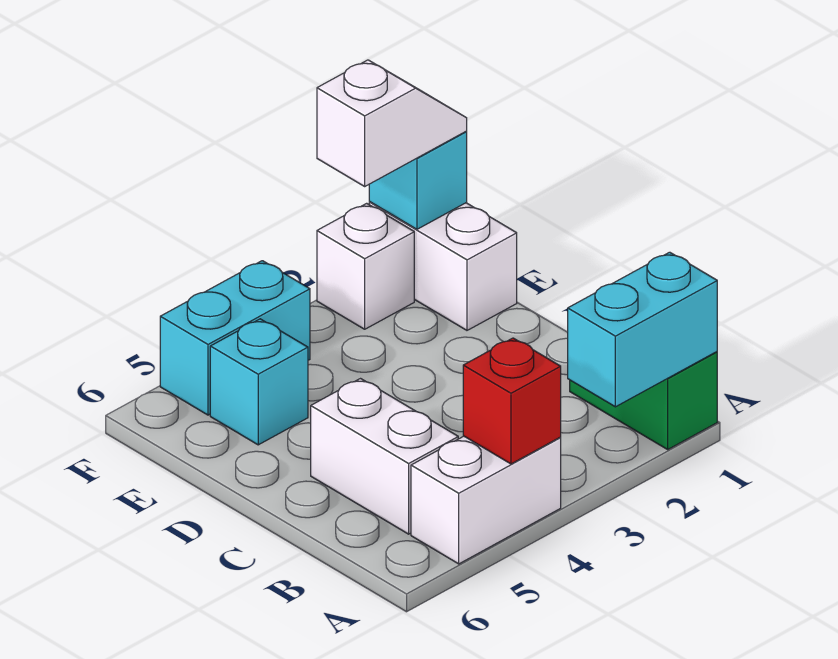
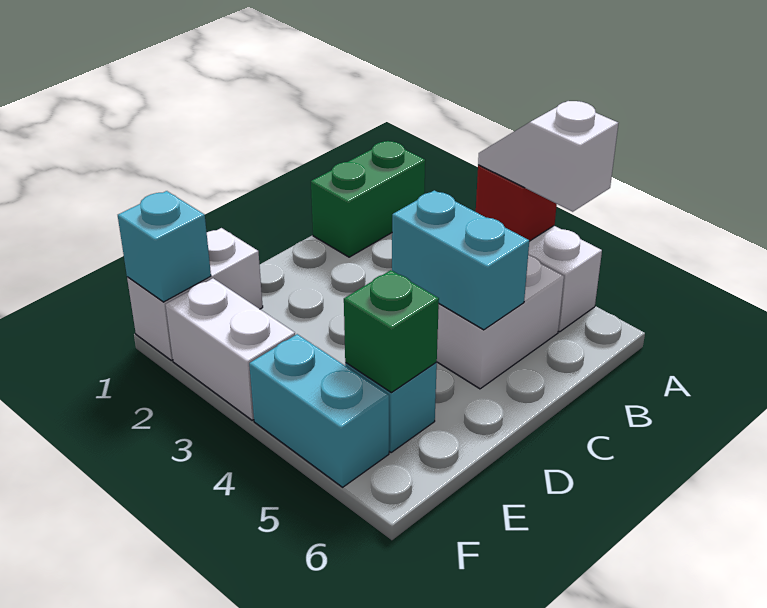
cyan 1x2 brick [568,252,717,407] -> cyan 1x2 brick moved to [392,190,529,330]
none -> green 1x1 brick [344,270,439,393]
white 1x2 slope [317,60,467,186] -> white 1x2 slope moved to [478,101,618,212]
white 1x1 brick [317,203,414,329] -> white 1x2 brick [166,278,295,420]

